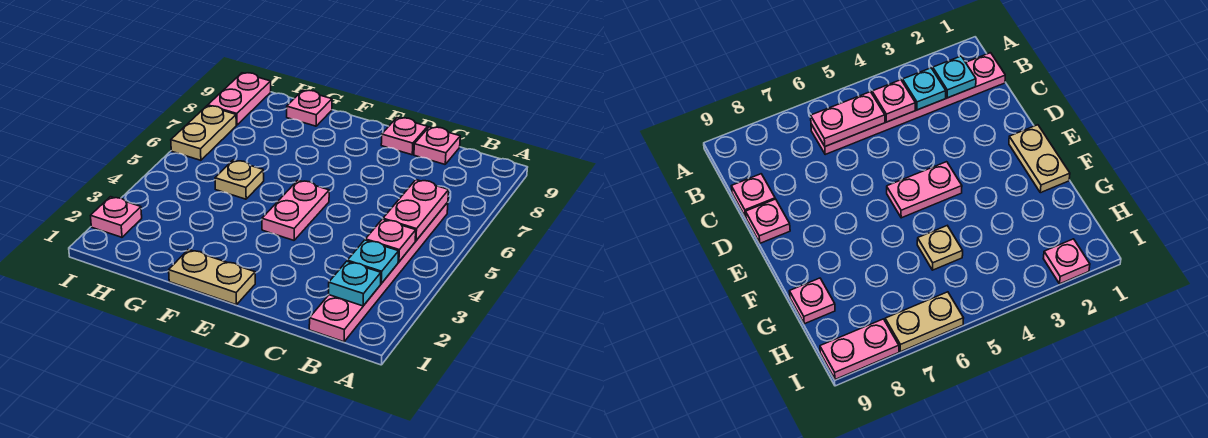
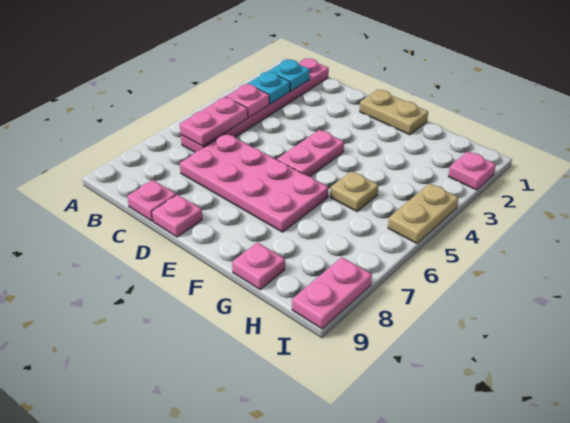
none -> pink 2x4 plate [180,134,328,232]
tan 1x2 plate [171,106,236,160] -> tan 1x2 plate moved to [388,183,459,243]

